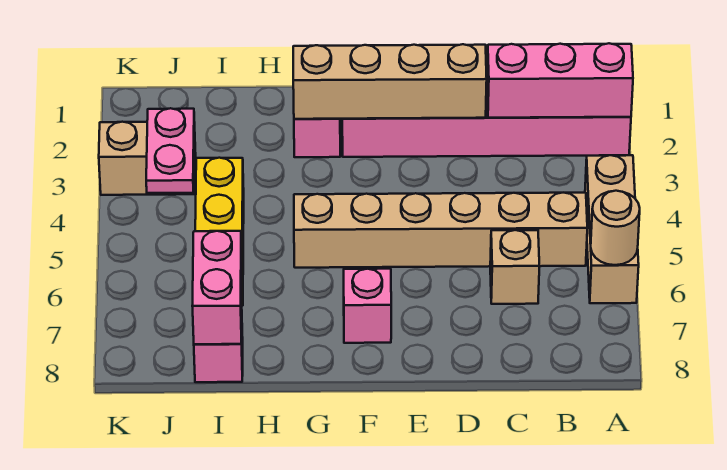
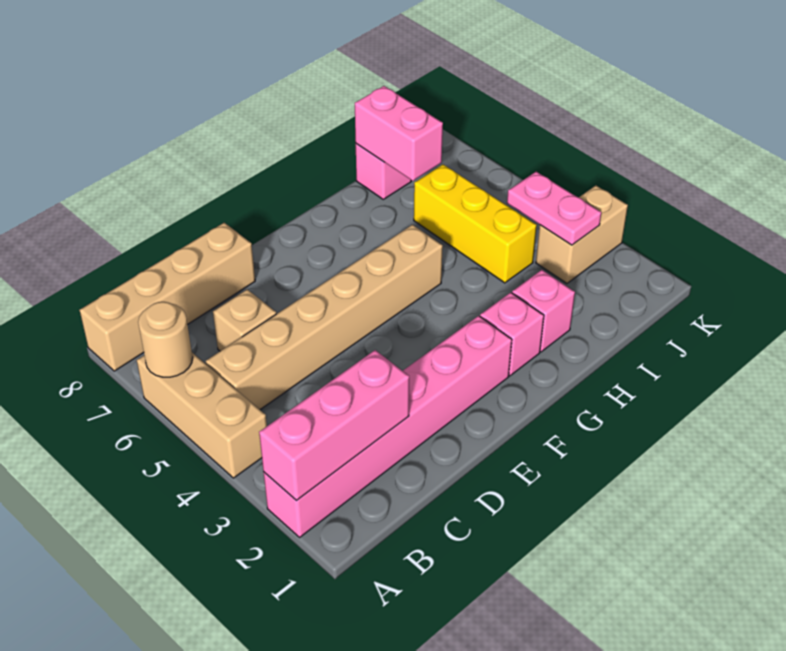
tan 1x4 brick [293,44,487,119] -> tan 1x4 brick moved to [80,223,255,371]
pink 1x1 brick [344,269,391,343] -> pink 1x1 brick moved to [512,270,575,352]

